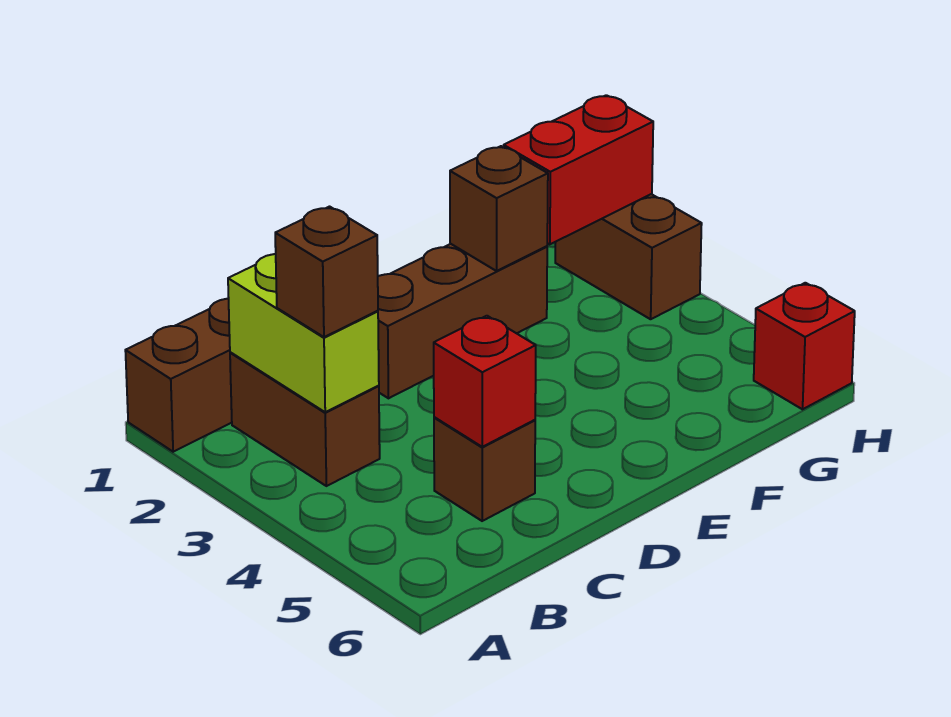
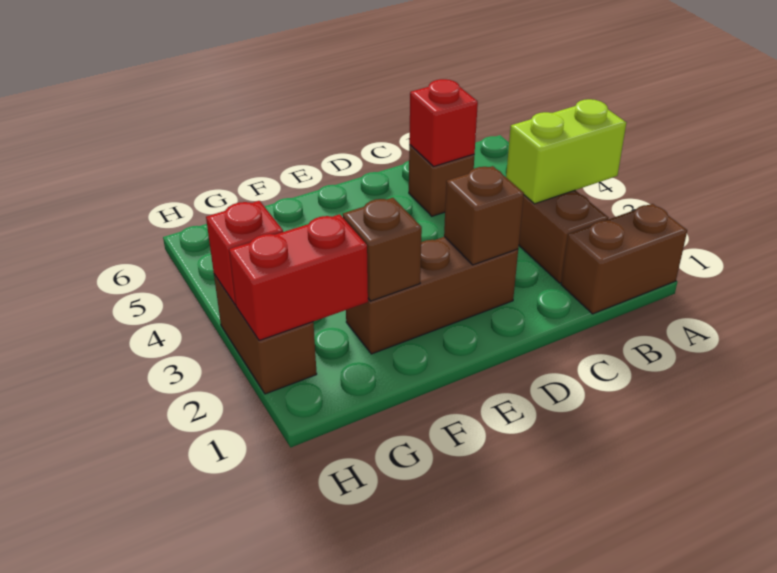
lime 1x2 brick [228,254,379,412] -> lime 1x2 brick turned to [506,99,626,204]
brown 1x1 brick [275,207,378,337] -> brown 1x1 brick moved to [444,166,524,265]
red 1x1 brick [754,283,855,409] -> red 1x1 brick moved to [206,201,283,305]

